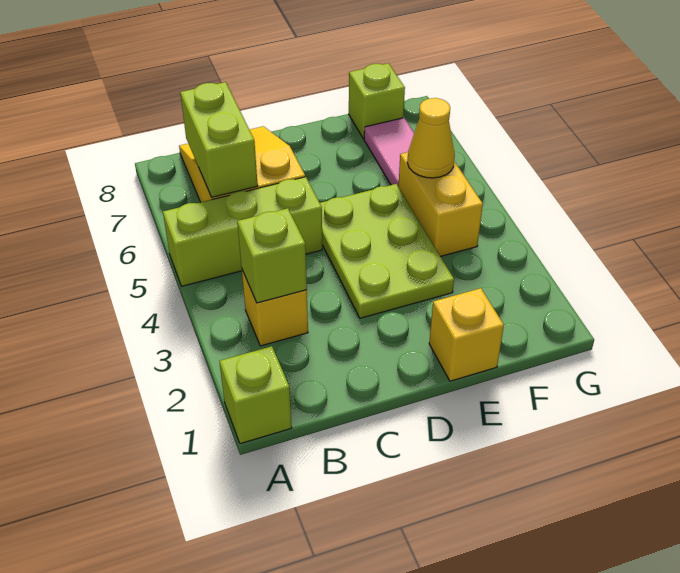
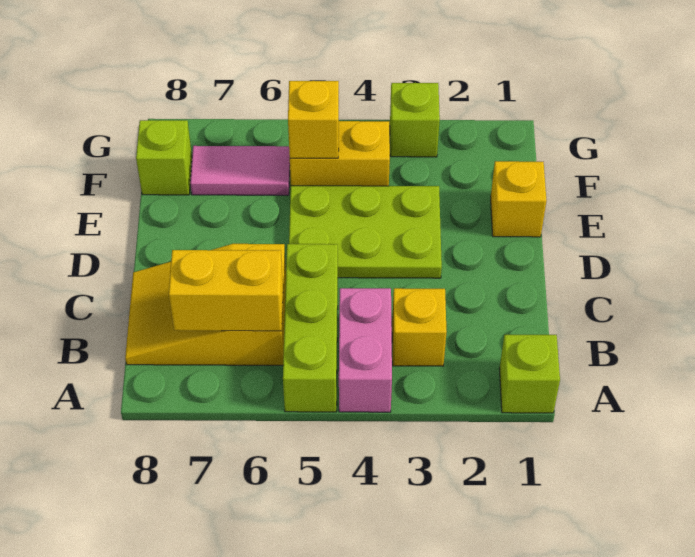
none -> pink 1x2 brick [339,288,392,412]
lime 1x1 brick [237,208,307,303] -> lime 1x1 brick moved to [390,83,440,157]
lime 1x2 brick [180,82,258,197] -> yellow 1x2 brick [169,250,283,331]
yellow 1x1 cone [407,98,455,178] -> yellow 1x1 brick [288,81,339,158]

